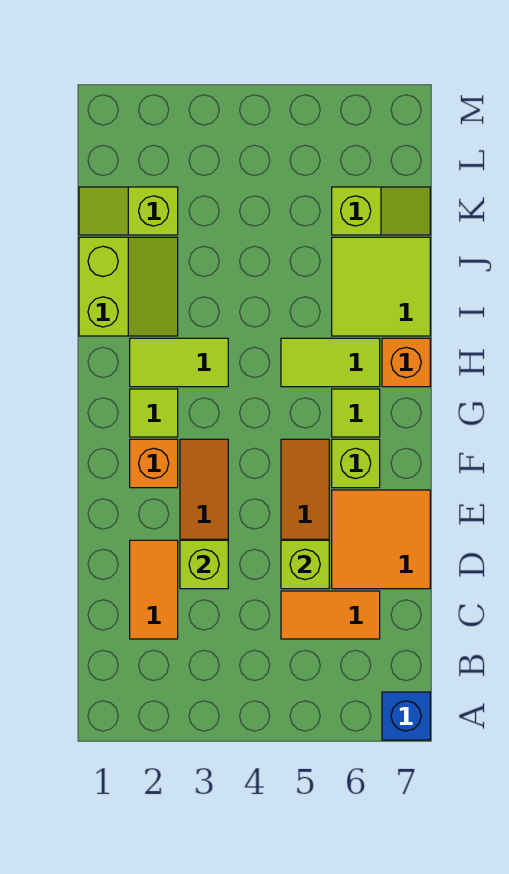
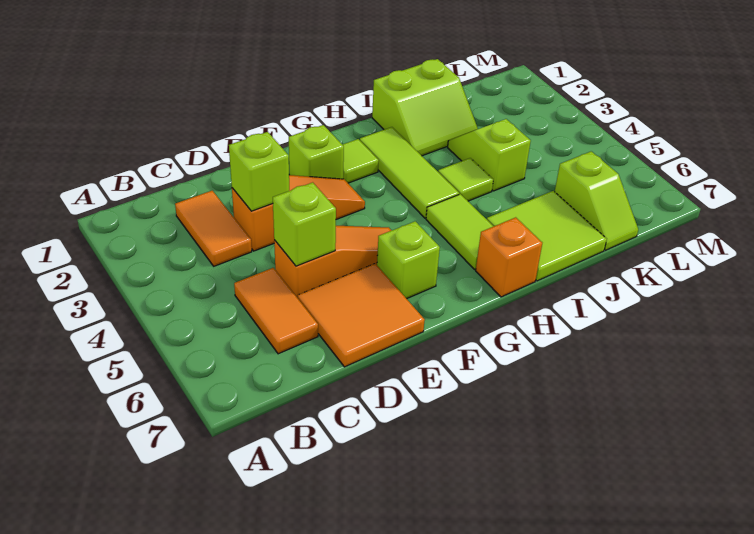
blue 1x1 brick [382,692,430,740] -> none
orange 1x2 tile [130,540,178,639] -> orange 1x2 tile turned to [175,191,252,266]
orange 1x1 brick [130,439,178,488] -> lime 1x1 brick [289,125,344,179]
lime 1x1 tile [332,389,380,437] -> lime 1x1 tile moved to [438,158,493,201]
lime 1x2 tile [130,338,228,387] -> lime 1x3 tile [360,127,459,218]
lime 1x2 slope [79,187,178,235] -> lime 1x2 slope moved to [448,119,531,191]

